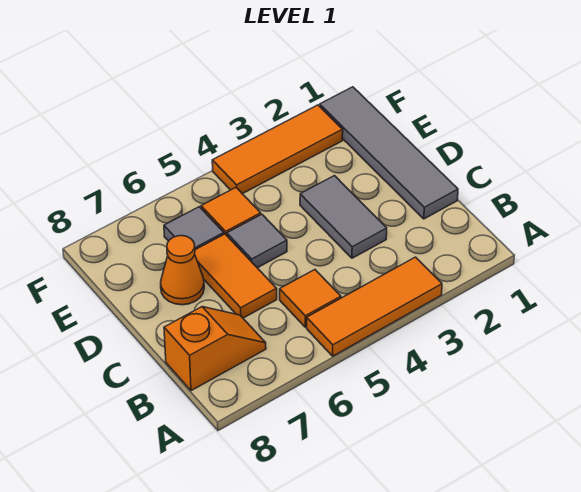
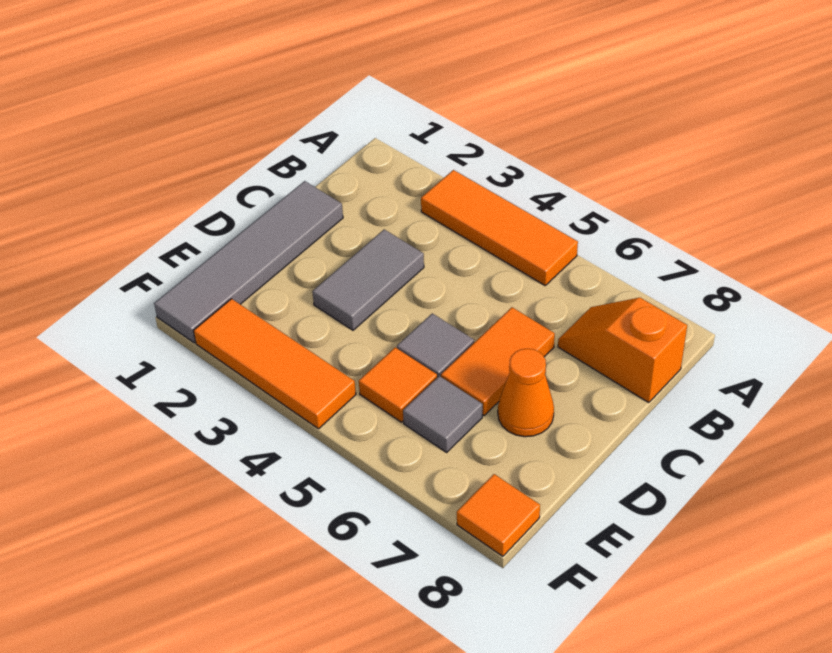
orange 1x1 tile [280,270,341,327] -> orange 1x1 tile moved to [457,474,540,556]

